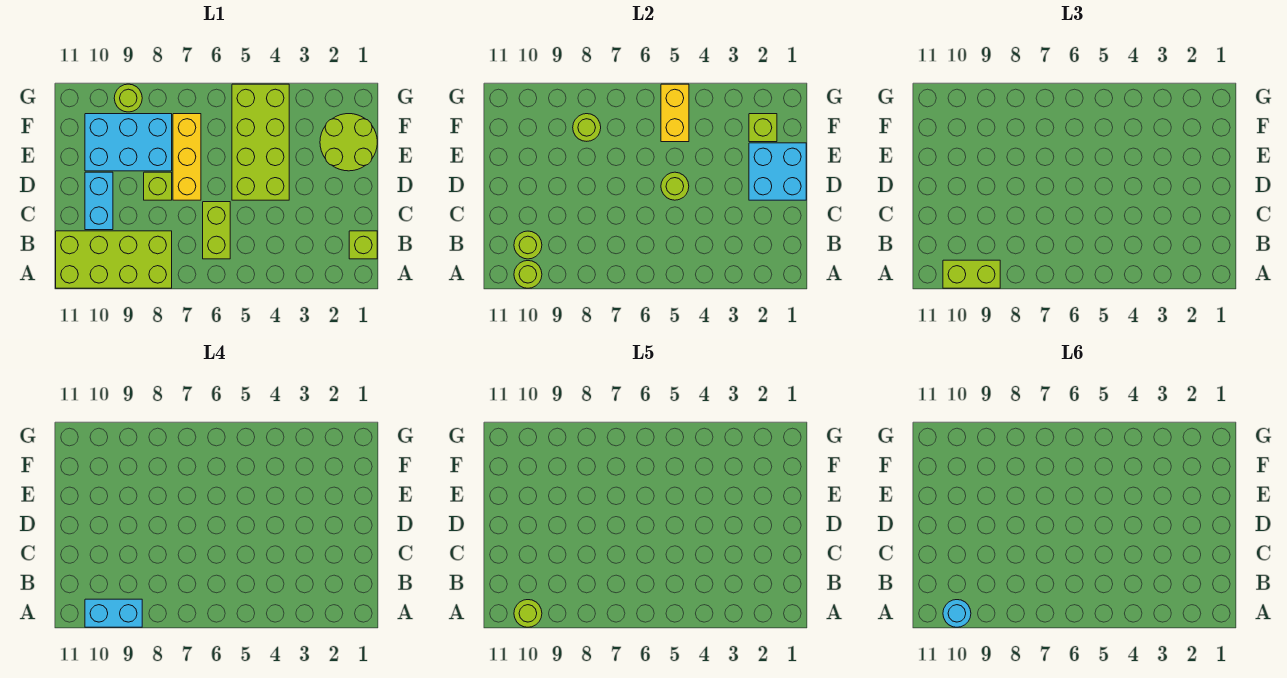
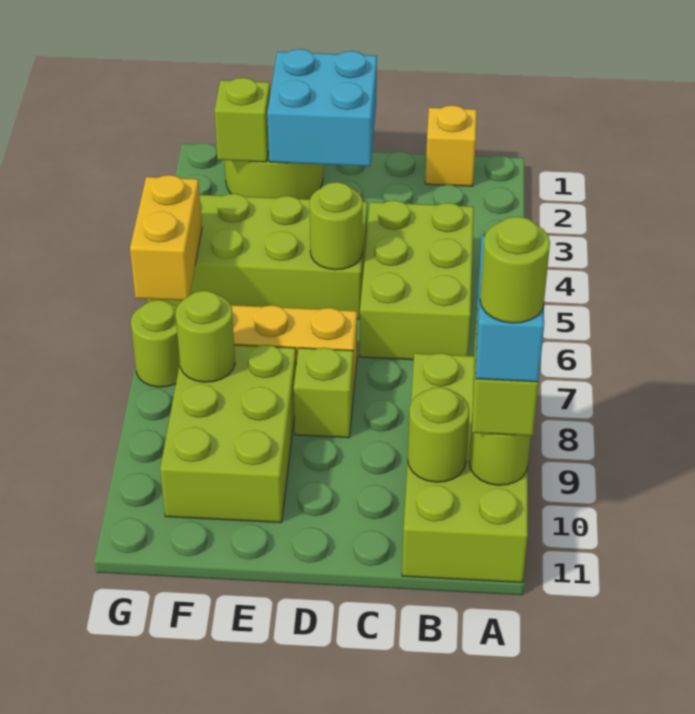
cyan 1x1 round brick [943,600,971,627] -> none
lime 1x1 brick [349,231,377,259] -> yellow 1x1 brick [425,105,477,186]
lime 1x2 brick [203,202,230,259] -> lime 2x3 brick [360,200,474,360]
cyan 1x2 brick [85,172,113,230] -> none
cyan 2x3 brick [85,114,172,171] -> lime 2x3 brick [160,345,296,523]
yellow 1x2 brick [661,84,689,142] -> yellow 1x2 brick turned to [130,175,202,301]
lime 1x1 round brick [114,84,142,112] -> lime 1x1 round brick moved to [131,300,180,387]

